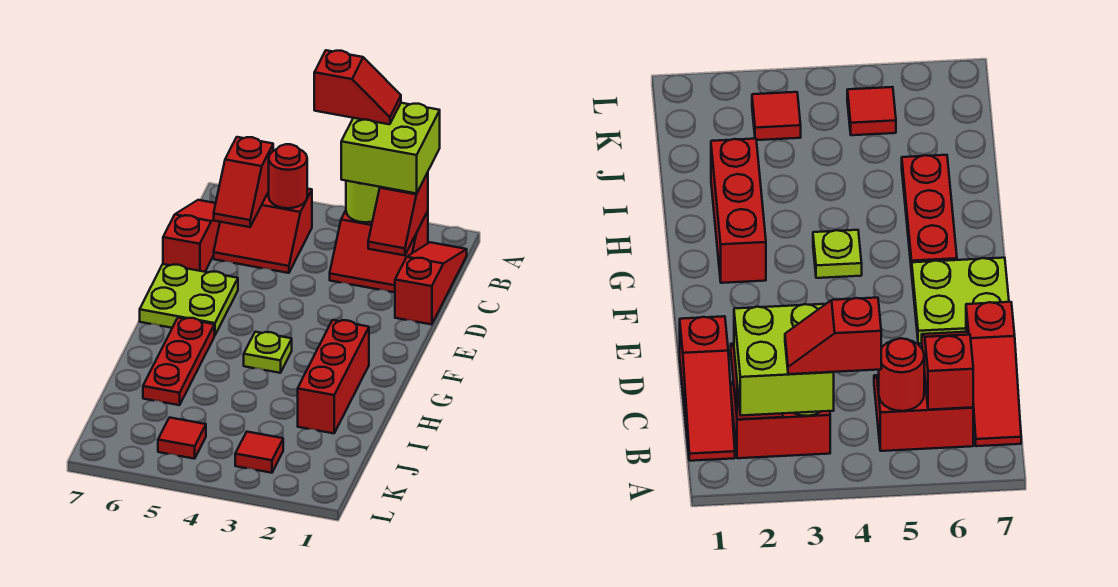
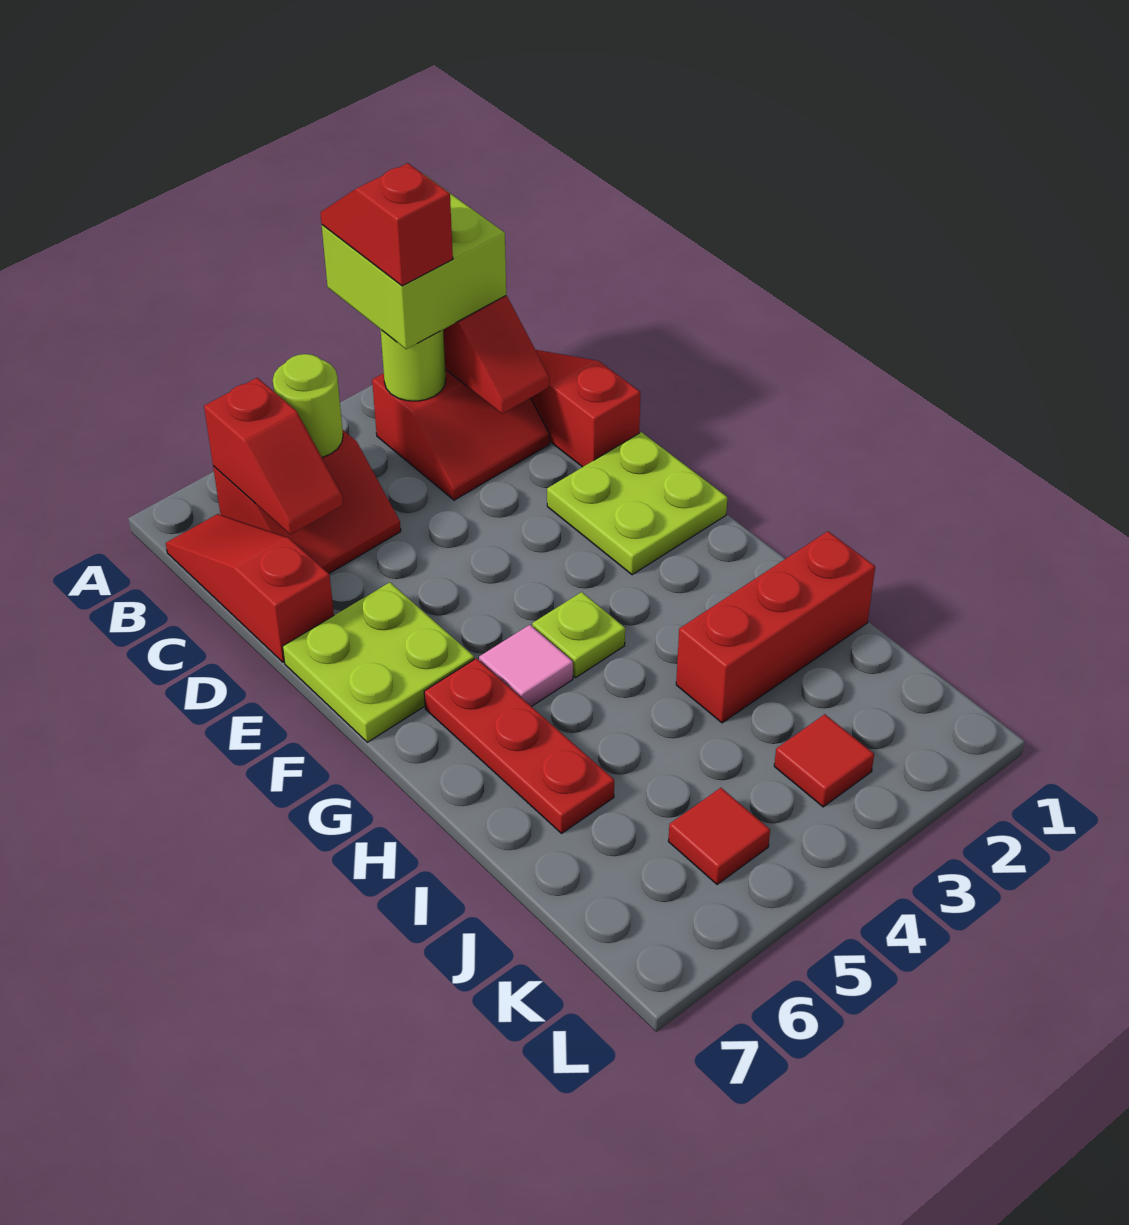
red 1x2 slope [314,50,401,124] -> red 1x2 slope turned to [320,163,453,286]
red 1x1 round brick [269,144,307,208] -> lime 1x1 round brick [273,354,343,457]
none -> lime 2x2 plate [547,432,727,575]
red 1x3 brick [298,320,369,433] -> red 1x3 brick turned to [676,531,875,723]
none -> pink 1x1 tile [479,625,573,707]

